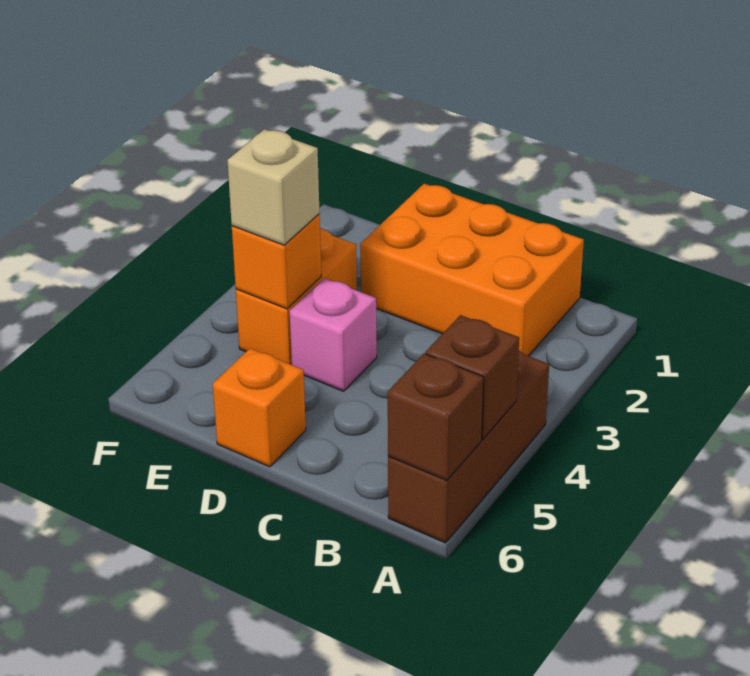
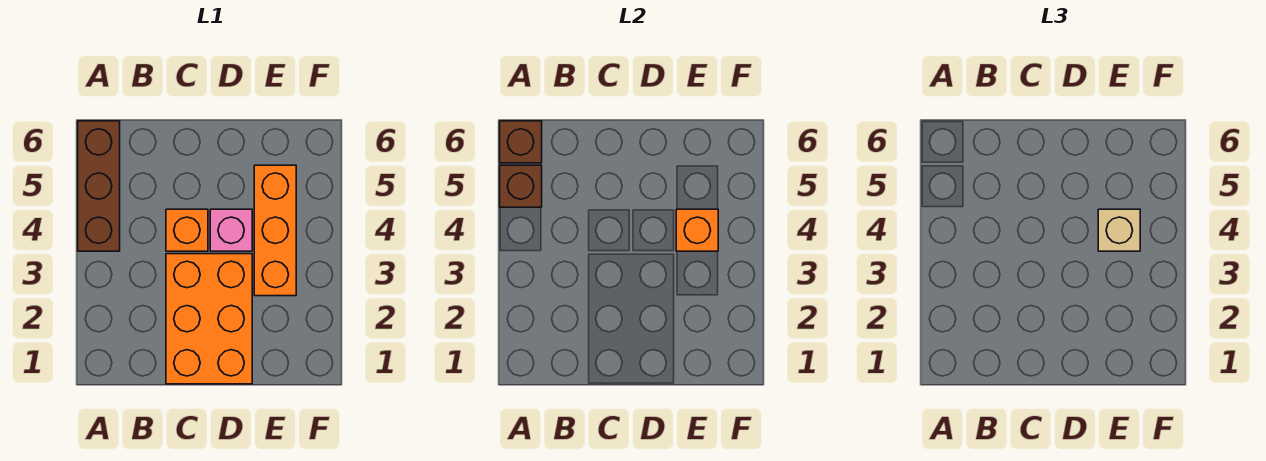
orange 2x3 brick [360,184,584,356] -> orange 2x3 brick turned to [166,254,252,384]
orange 1x1 brick [213,348,306,467] -> orange 1x1 brick moved to [166,209,208,251]
orange 1x2 brick [236,229,357,365] -> orange 1x3 brick [254,165,296,296]

